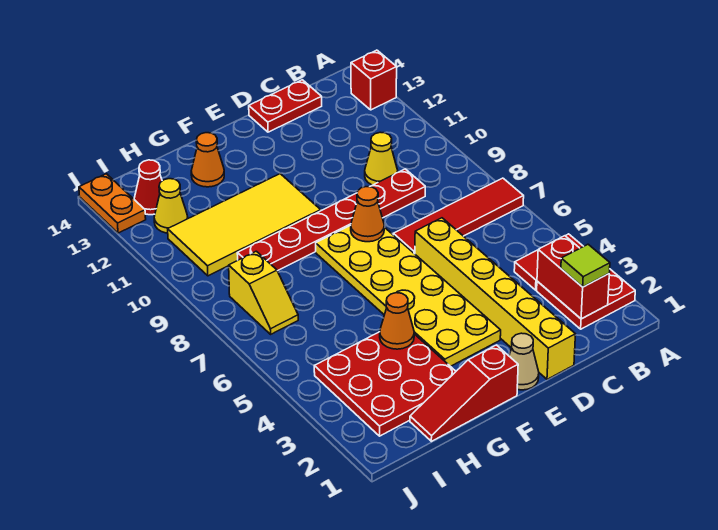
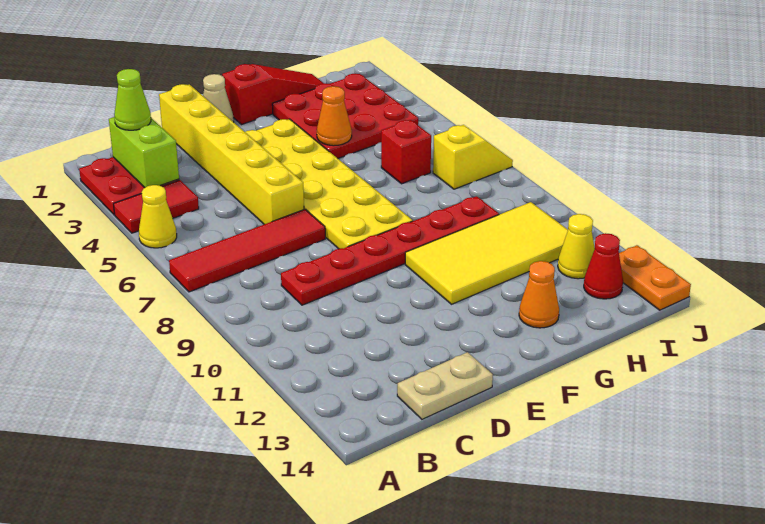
red 1x1 brick [351,50,397,110] -> red 1x1 brick moved to [381,120,431,184]
red 1x2 brick [537,236,609,319] -> lime 1x2 brick [109,117,179,188]
lime 1x1 tile [561,244,610,287] -> lime 1x1 cone [114,69,151,130]
yellow 1x1 cone [365,132,398,185] -> yellow 1x1 cone moved to [139,185,177,248]
red 1x2 plate [249,80,322,132] -> tan 1x2 plate [397,352,493,419]
orange 1x1 cone [351,187,384,242] -> none
yellow 1x2 slope [229,251,298,334] -> yellow 1x2 slope turned to [433,125,513,189]

